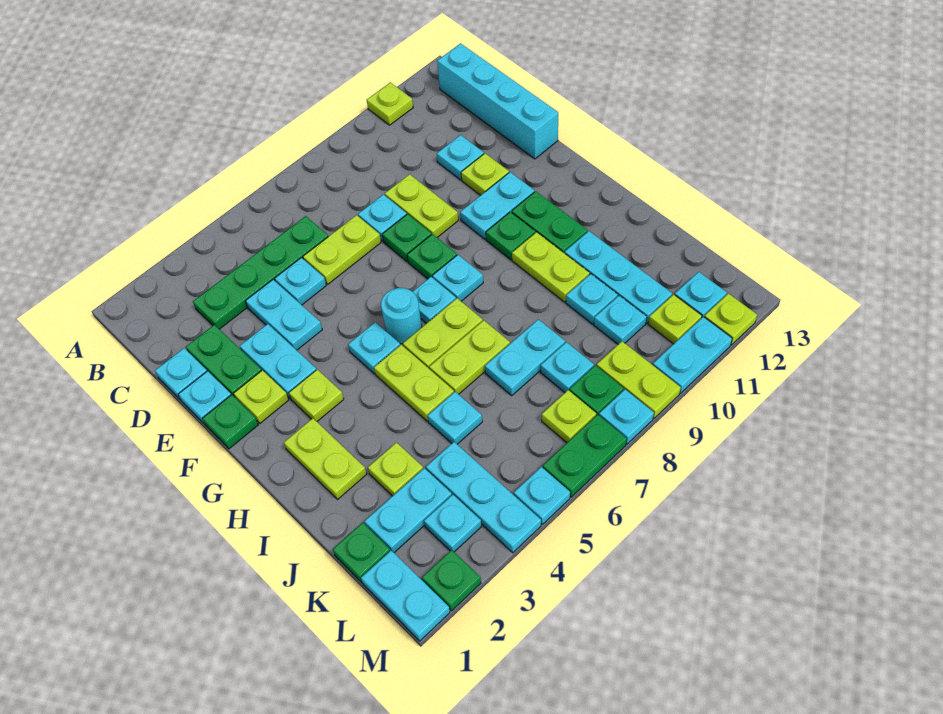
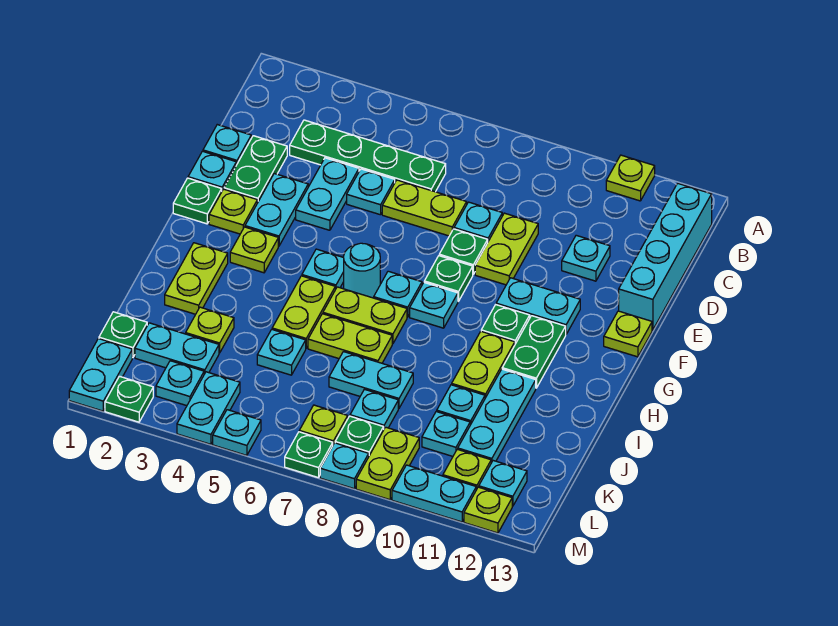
lime 1x1 plate [461,154,509,195] -> lime 1x1 plate moved to [604,311,652,357]
cyan 1x3 plate [426,442,541,553] -> cyan 1x2 plate [177,372,240,444]
green 1x2 plate [543,415,627,497] -> green 1x1 plate [285,432,333,478]

